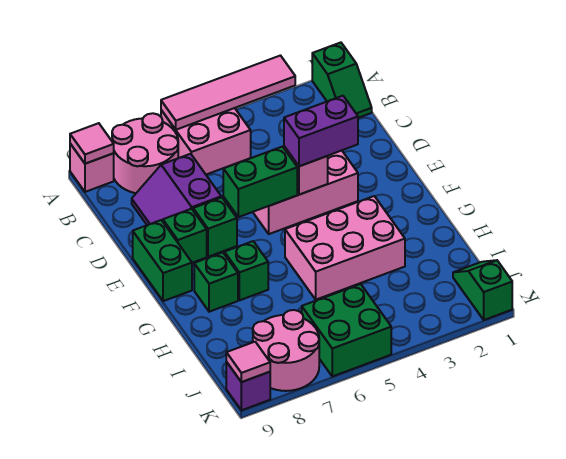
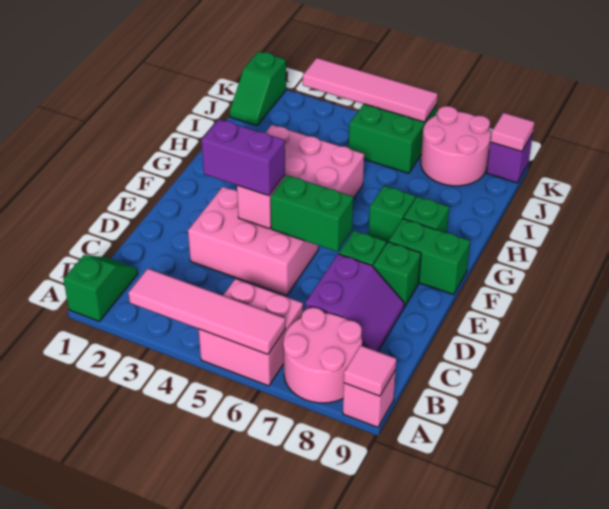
green 1x2 brick [133,220,192,301] -> green 1x2 brick turned to [389,219,470,295]
none -> pink 1x4 tile [303,58,438,122]

